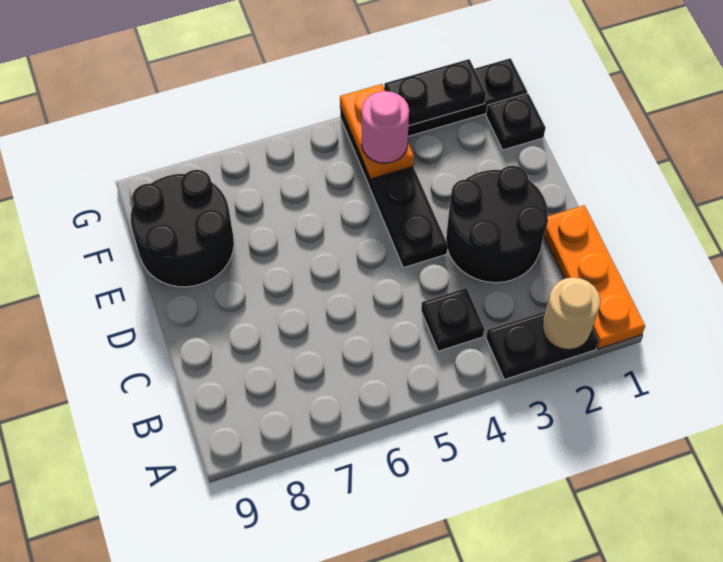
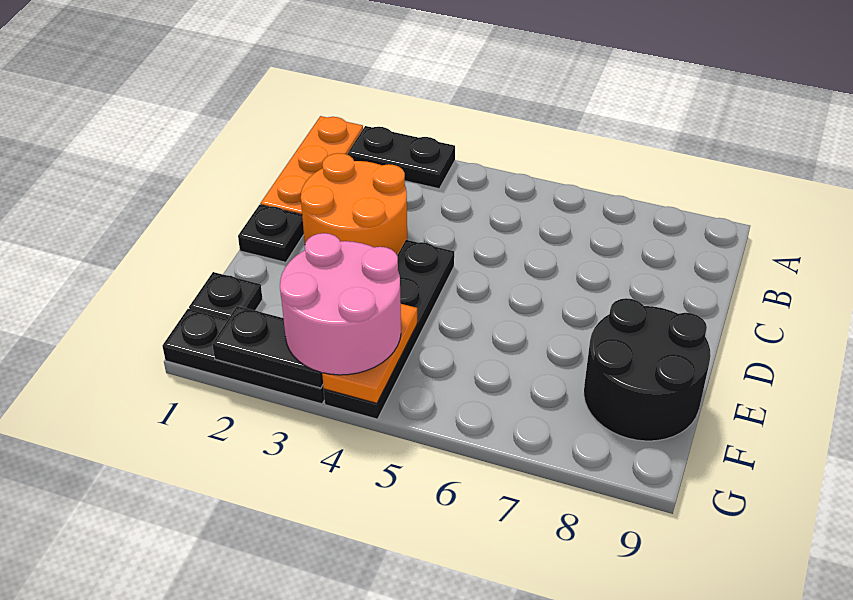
tan 1x1 round brick [542,277,600,350] -> none
black 1x1 plate [421,288,484,351] -> black 1x1 plate moved to [238,205,304,262]
black 2x2 round brick [446,166,548,283] -> orange 2x2 round brick [301,153,407,255]
pink 1x1 round brick [362,91,409,163] -> pink 2x2 round brick [280,233,401,375]

